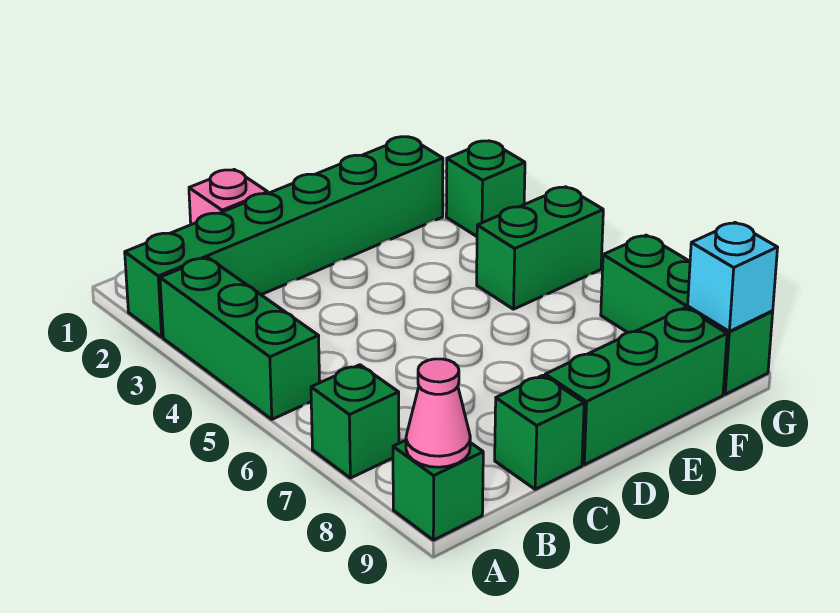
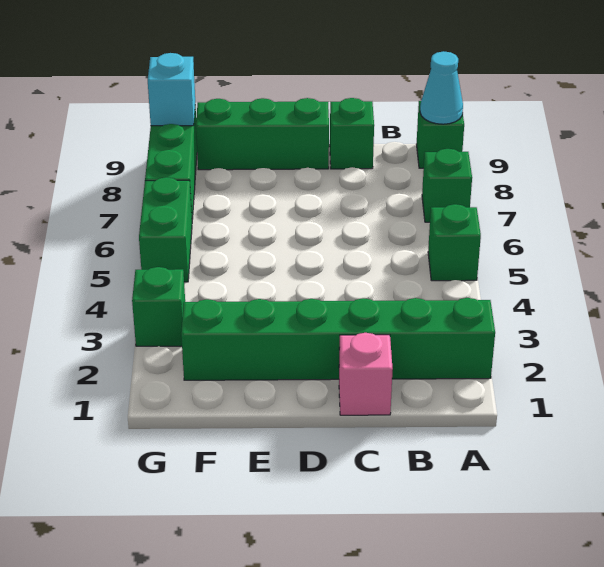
green 1x3 brick [160,258,320,419] -> green 1x1 brick [428,204,481,281]
pink 1x1 cone [406,359,470,467] -> cyan 1x1 cone [420,51,463,124]
green 1x2 brick [477,187,603,309] -> green 1x2 brick turned to [139,177,192,282]

